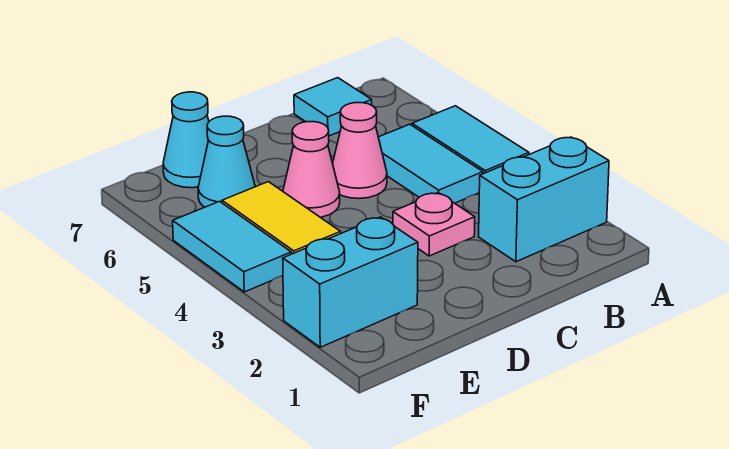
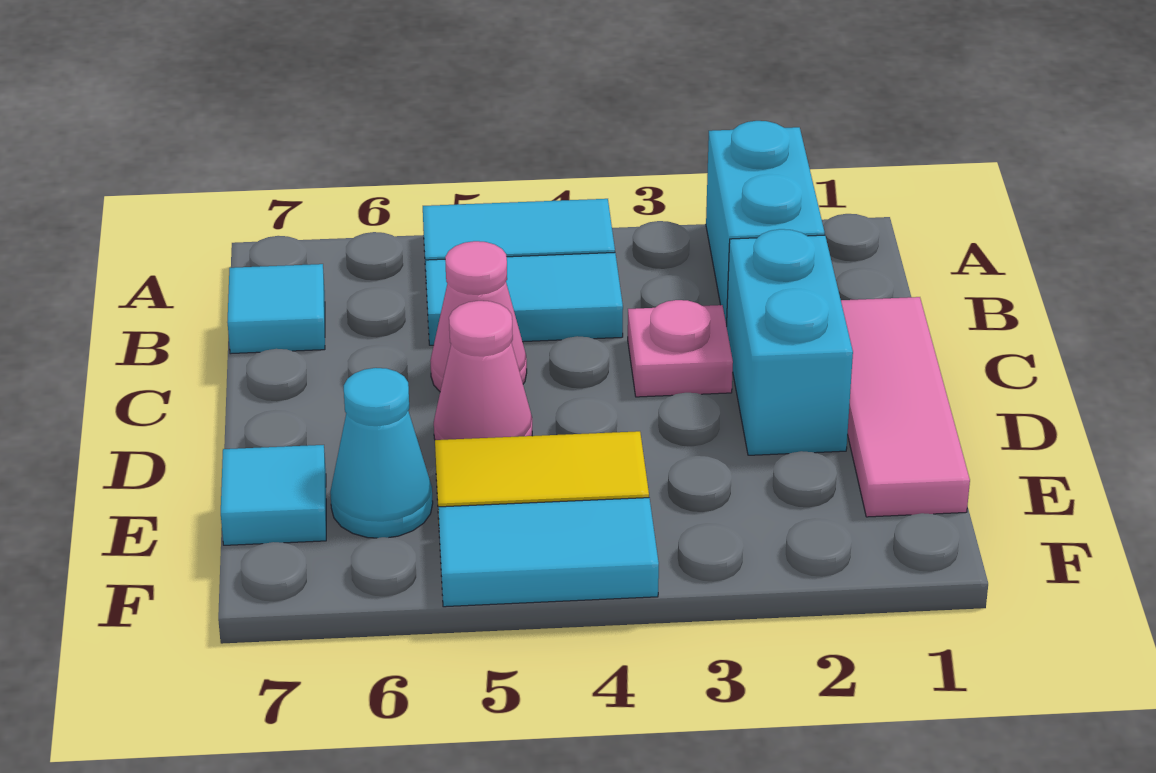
none -> pink 1x3 tile [841,297,970,517]
cyan 1x2 brick [283,217,418,347] -> cyan 1x2 brick moved to [727,229,853,455]
cyan 1x1 cone [163,92,209,188] -> cyan 1x1 tile [221,445,326,545]

